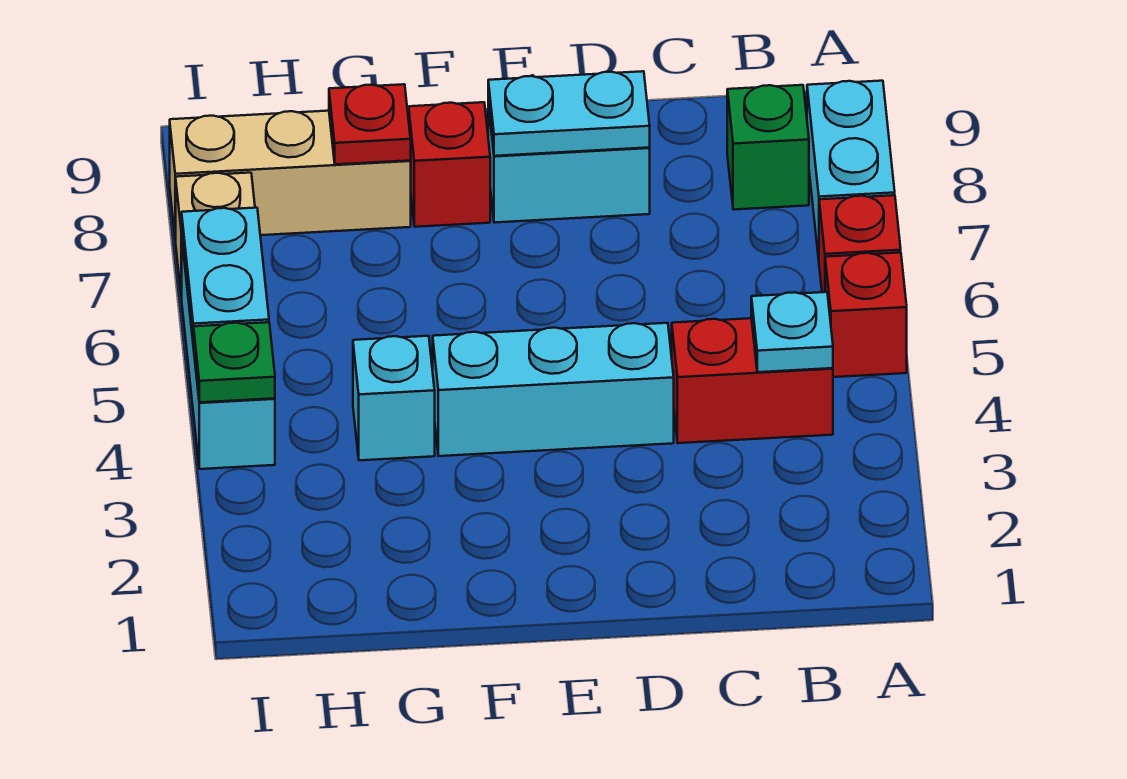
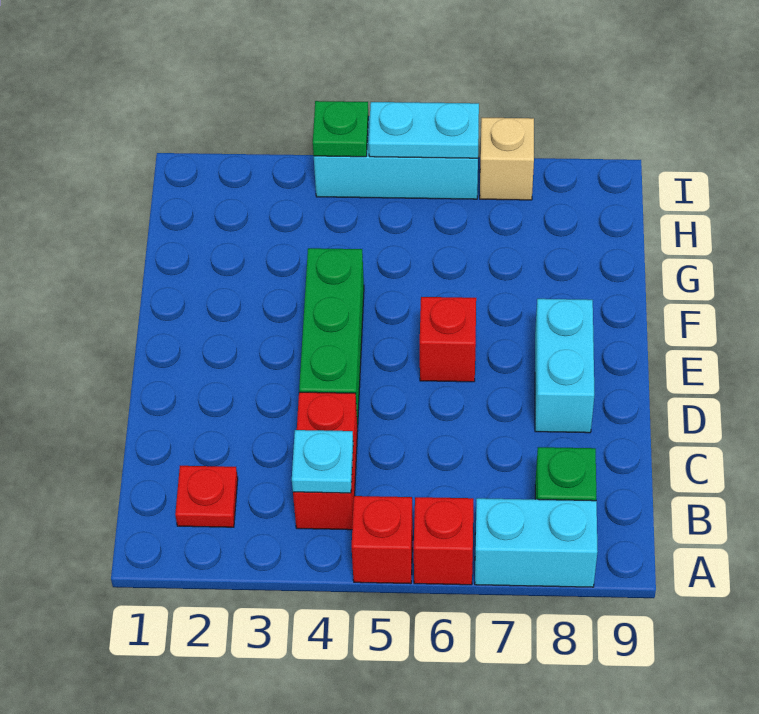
cyan 1x3 brick [433,323,674,456] -> green 1x3 brick [299,248,364,428]
cyan 1x2 plate [488,71,650,156] -> none
red 1x1 brick [409,102,490,227] -> red 1x1 brick moved to [420,297,476,382]
cyan 1x1 brick [353,336,435,460] -> none
tan 1x3 brick [170,111,411,240] -> none
red 1x1 plate [329,84,411,165] -> red 1x1 plate moved to [175,466,238,527]

